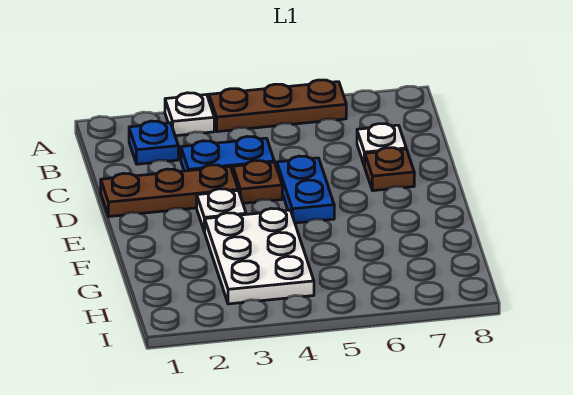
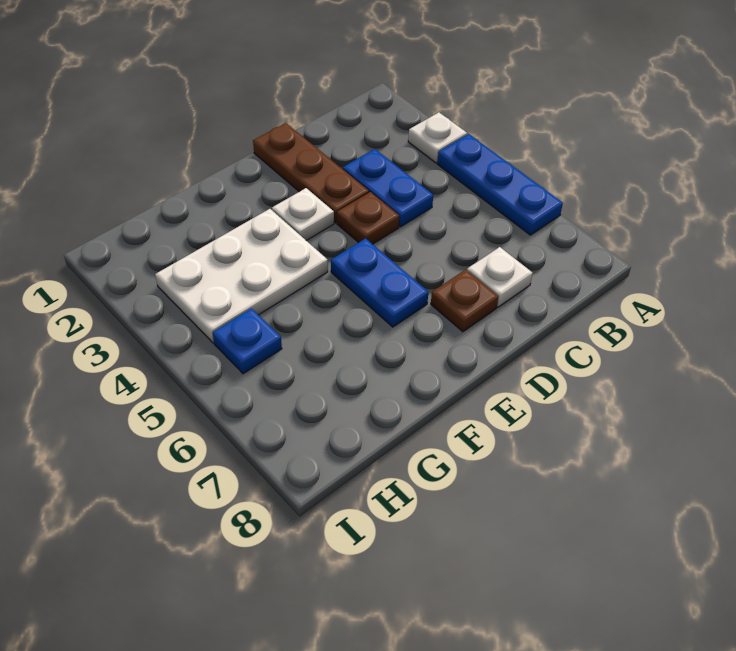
brown 1x3 plate [209,80,346,132] -> blue 1x3 plate [438,134,563,235]
blue 1x1 plate [129,121,178,164] -> blue 1x1 plate moved to [213,309,282,374]
blue 1x2 plate [277,156,334,223] -> blue 1x2 plate turned to [331,238,428,327]

